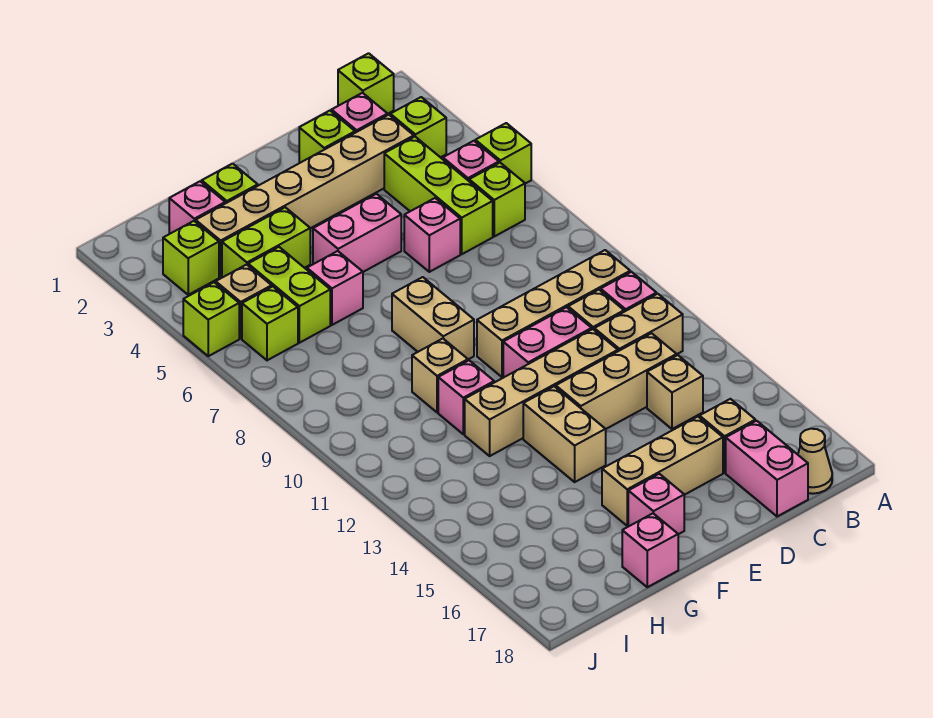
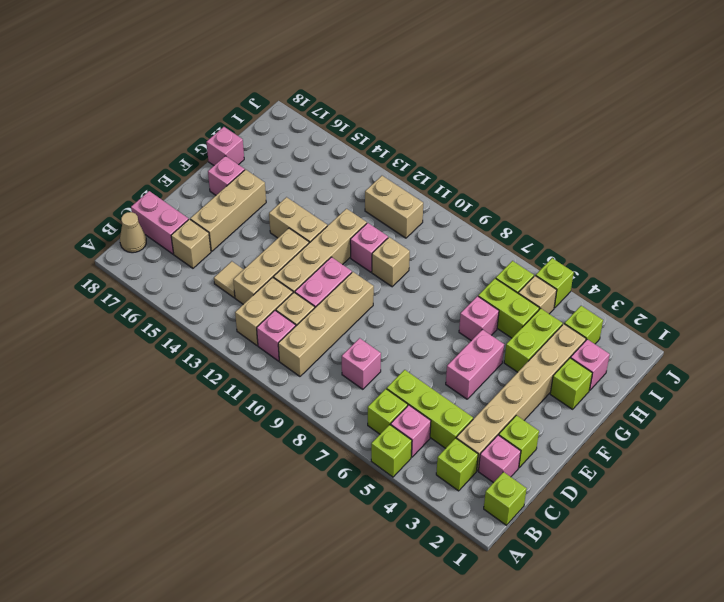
tan 1x1 brick [647,355,703,429] -> tan 1x1 tile [214,261,244,298]
pink 1x1 brick [404,198,460,272] -> pink 1x1 brick moved to [342,338,381,389]
tan 1x2 brick [392,277,474,359] -> tan 1x2 brick moved to [365,176,423,238]

